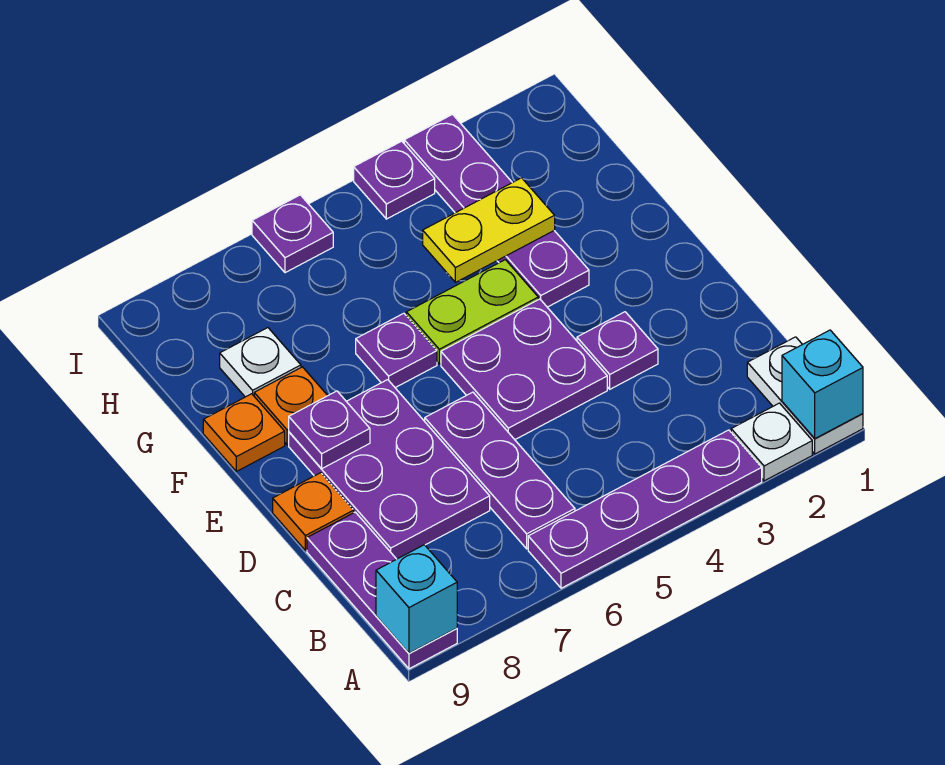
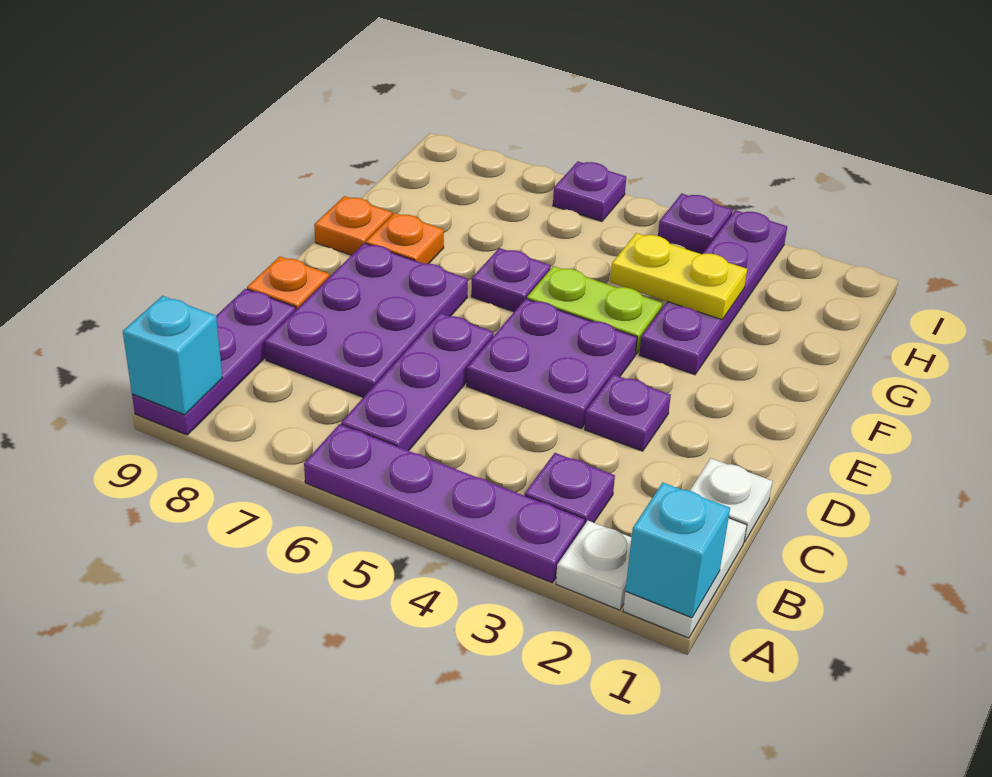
purple 1x1 plate [289,391,370,468] -> purple 1x1 plate moved to [524,453,615,525]
white 1x1 plate [220,328,301,397] -> white 1x1 plate moved to [690,458,773,542]

